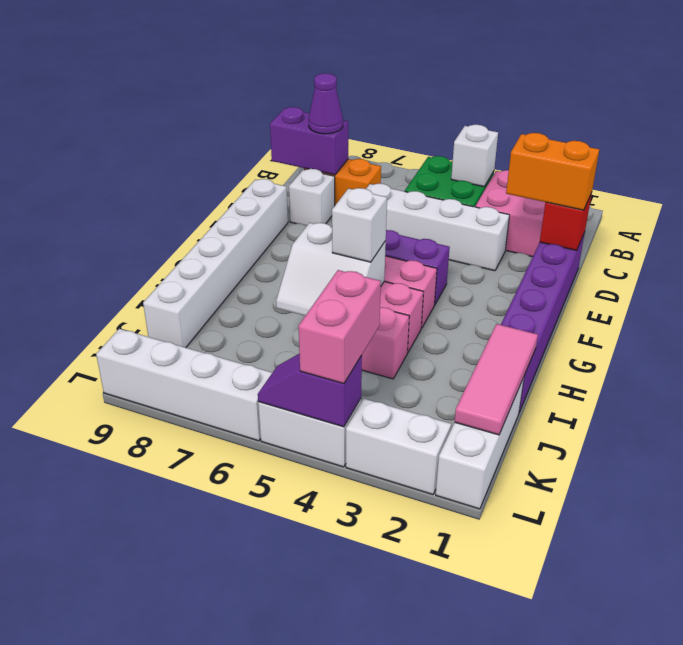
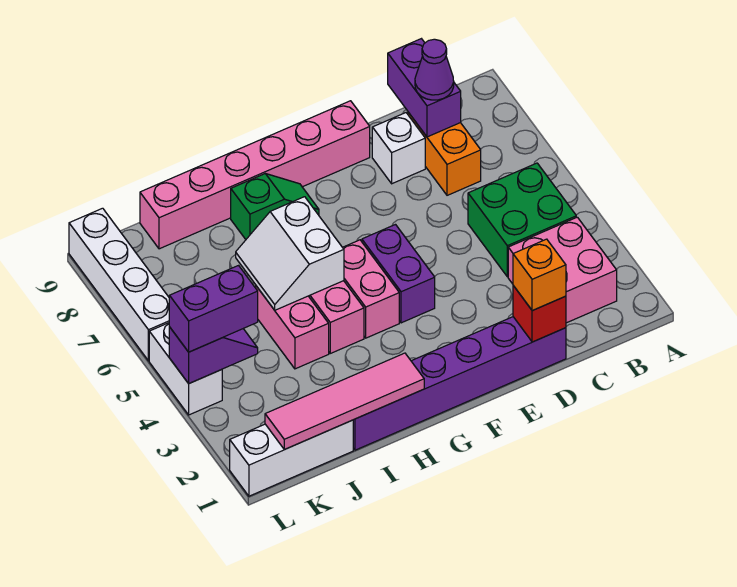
white 1x1 brick [451,125,498,187] -> none
orange 1x2 brick [506,133,599,210] -> orange 1x1 brick [513,239,566,311]
white 1x4 brick [366,184,509,271] -> none
white 1x6 brick [143,179,288,348] -> pink 1x6 brick [140,101,370,249]
none -> green 1x2 slope [231,174,319,239]
white 1x1 brick [332,188,387,262] -> none
pink 1x3 tile [455,324,538,435] -> pink 1x4 tile [265,353,424,450]
pink 1x2 brick [299,270,381,384] -> purple 1x2 brick [169,266,258,352]
white 1x2 brick [346,399,451,495] -> none
purple 1x2 slope [258,354,362,427] -> purple 1x2 slope turned to [169,327,258,383]

